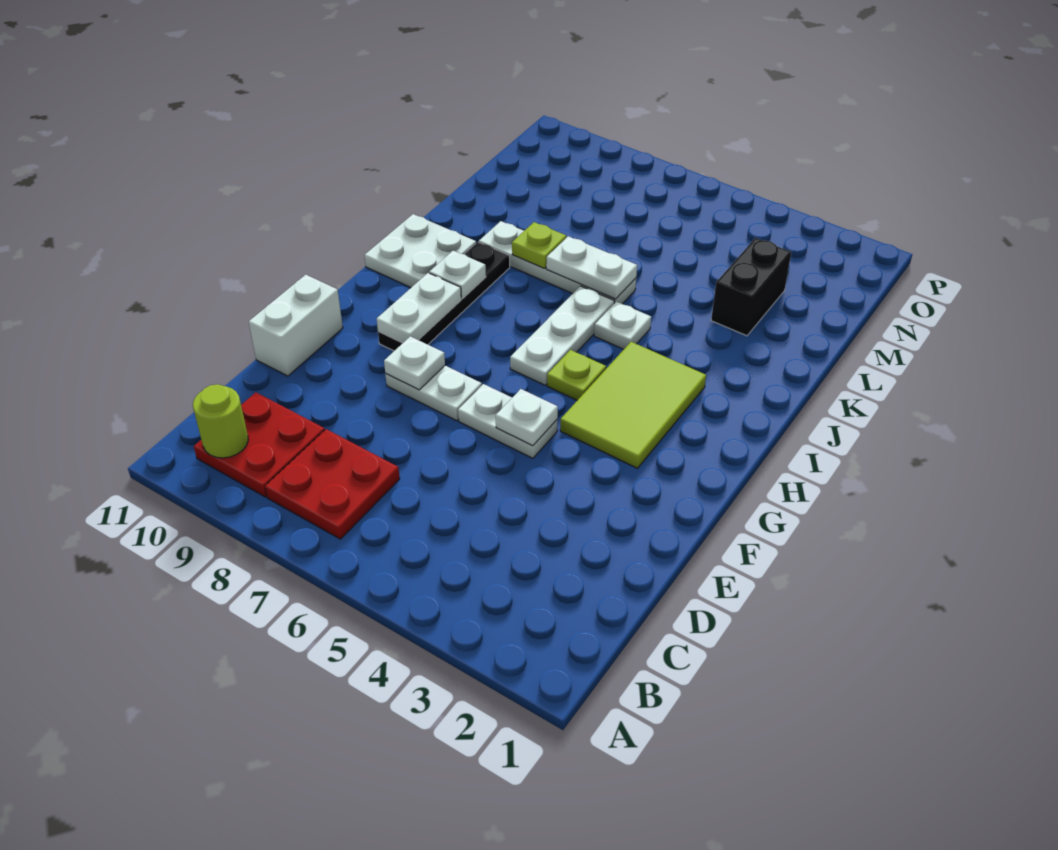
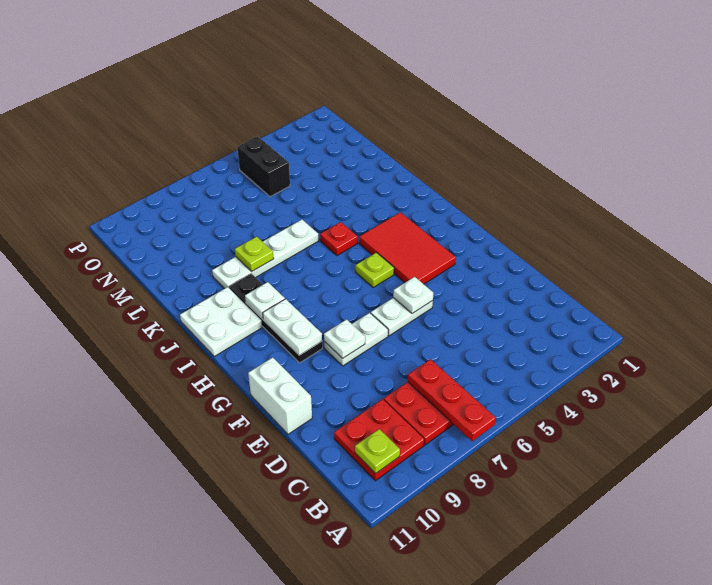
none -> red 1x3 plate [408,359,496,441]
lime 1x1 round brick [193,384,248,458] -> lime 1x1 plate [355,429,400,474]
lime 2x3 tile [560,342,706,468] -> red 2x3 tile [359,212,456,284]
white 1x3 plate [510,286,615,385] -> none
white 1x1 plate [594,302,651,349] -> red 1x1 plate [320,222,358,256]
white 1x2 plate [546,236,637,299] -> none
black 1x2 brick [711,238,791,336] -> black 1x2 brick moved to [237,136,290,197]

